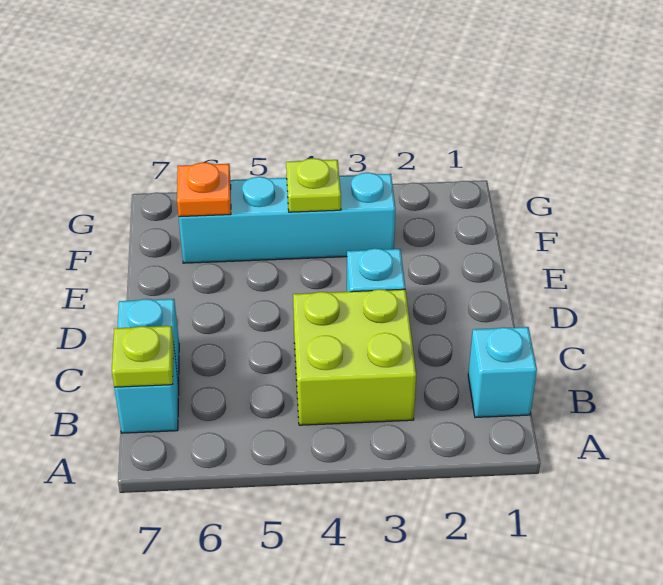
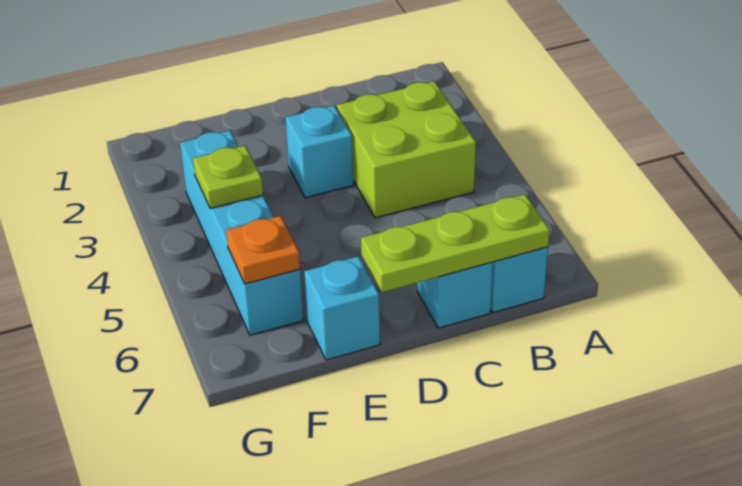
cyan 1x1 brick [468,327,537,417] -> cyan 1x1 brick moved to [304,256,380,360]
lime 1x1 plate [112,326,173,387] -> lime 1x3 plate [361,194,550,292]

